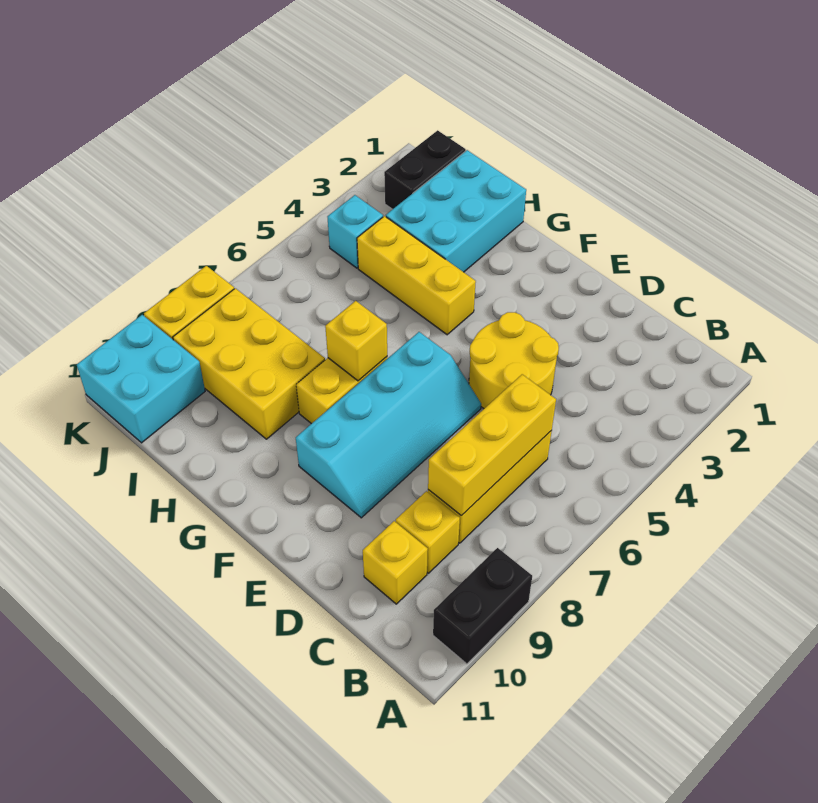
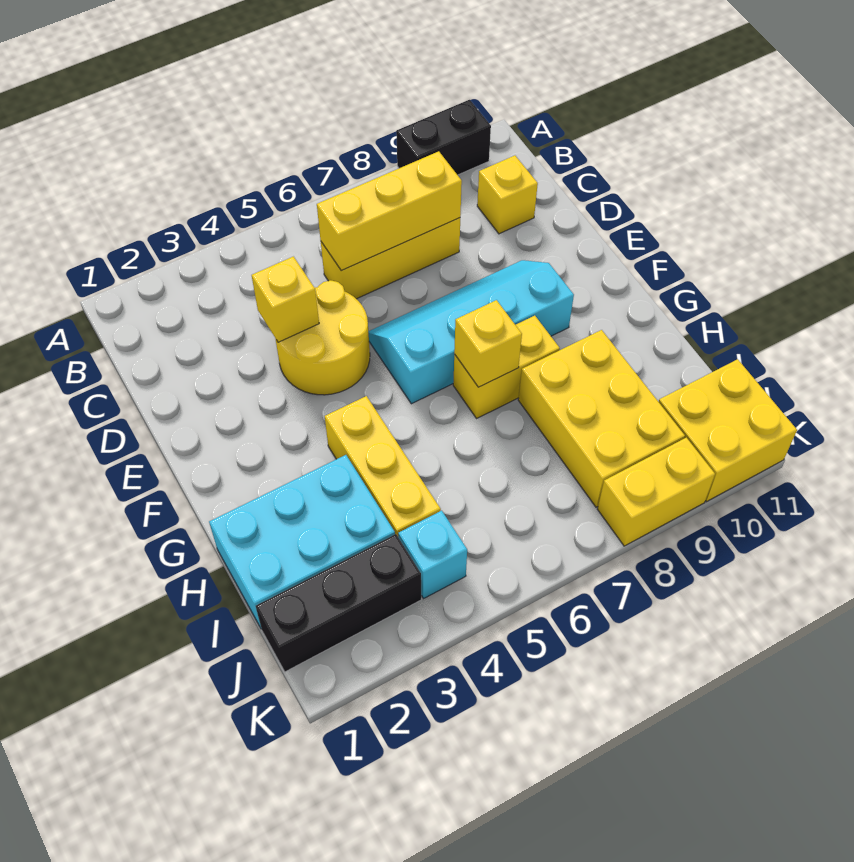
yellow 1x1 brick [396,491,460,573] -> yellow 1x1 brick moved to [252,257,319,342]
black 1x2 brick [384,130,466,209] -> black 1x3 brick [256,534,421,672]
cyan 2x2 brick [77,315,205,443] -> yellow 2x2 brick [659,359,797,501]

